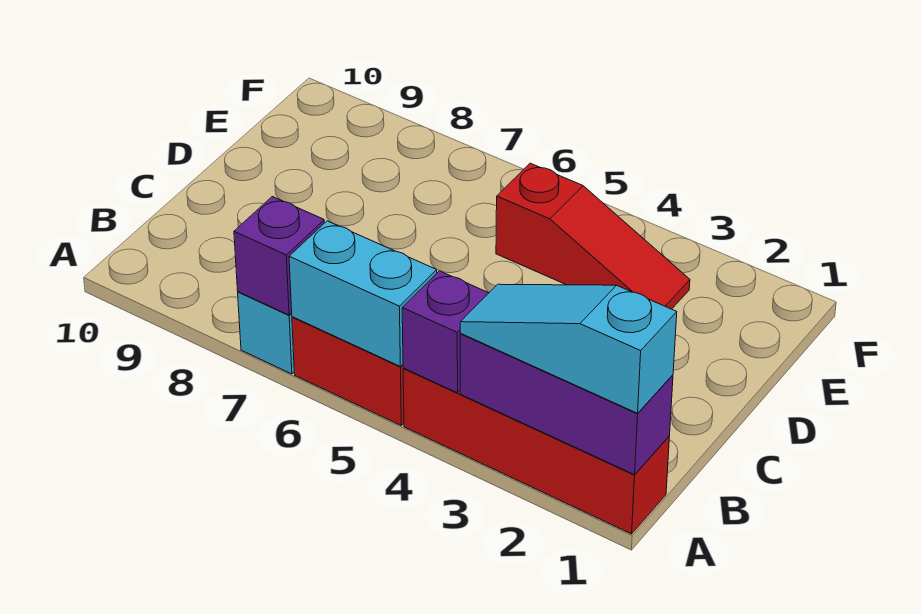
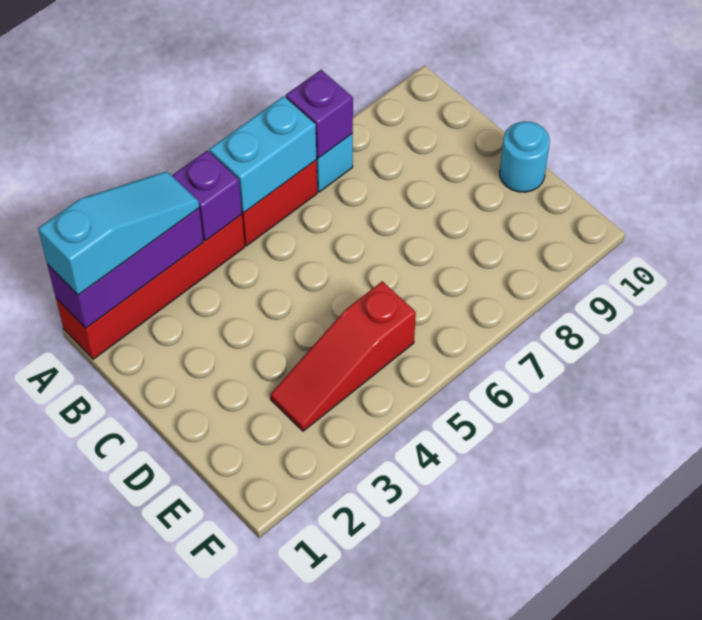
none -> cyan 1x1 round brick [500,121,550,192]

